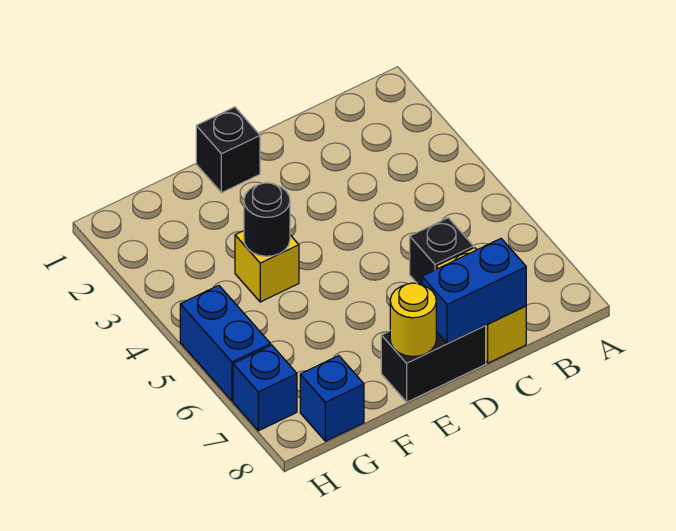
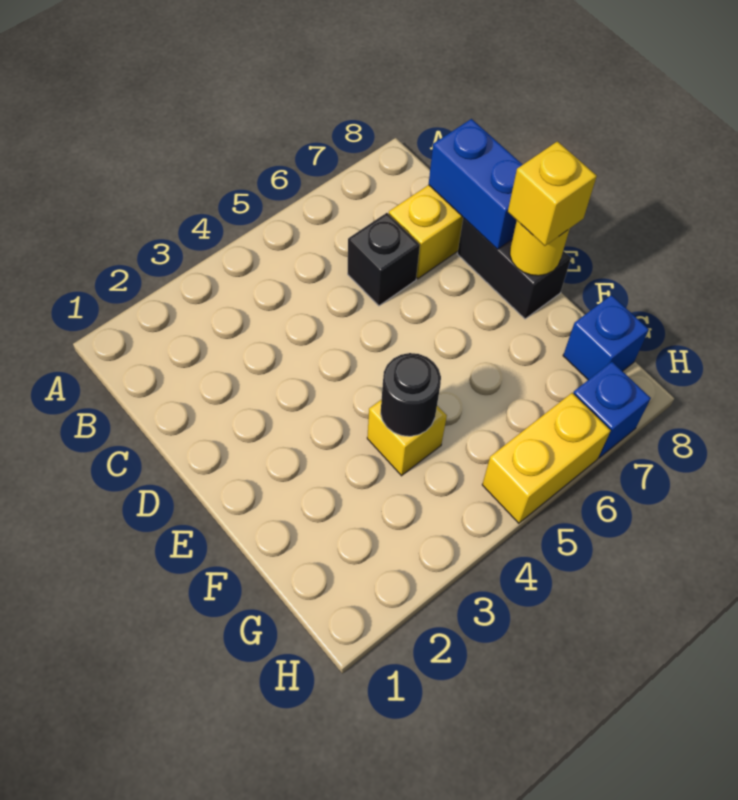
black 1x1 brick [196,107,260,193] -> none
none -> yellow 1x1 brick [508,141,597,246]
blue 1x2 brick [180,285,271,401] -> yellow 1x2 brick [482,393,611,523]

